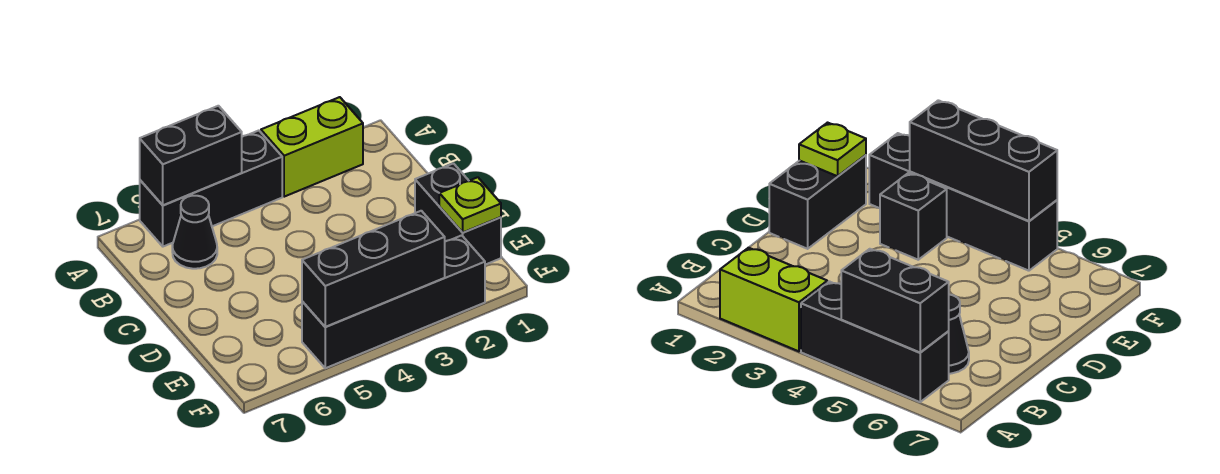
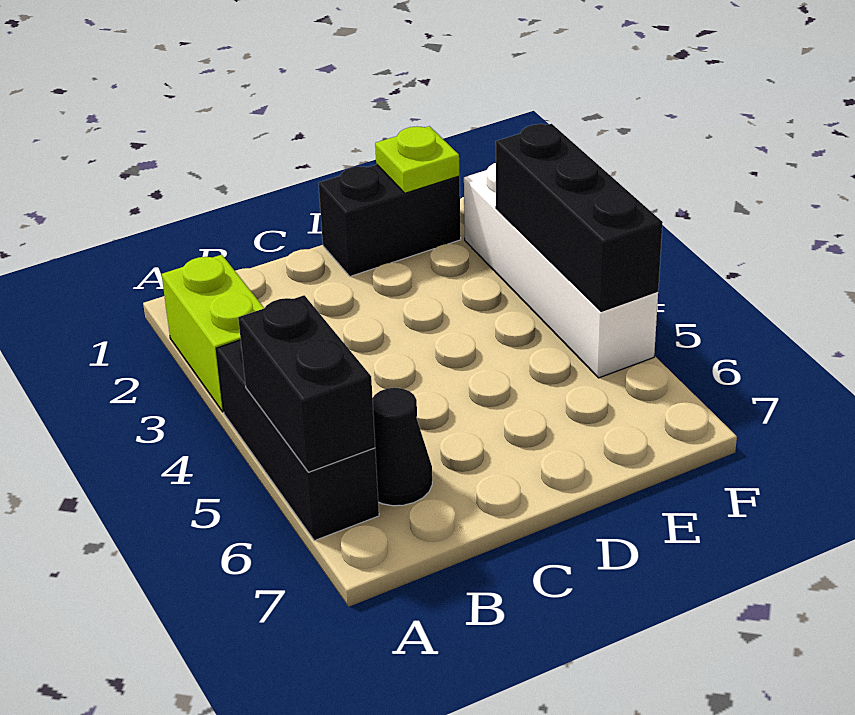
black 1x1 brick [880,173,947,260] -> none
black 1x4 brick [302,235,485,368] -> white 1x4 brick [464,163,658,378]

